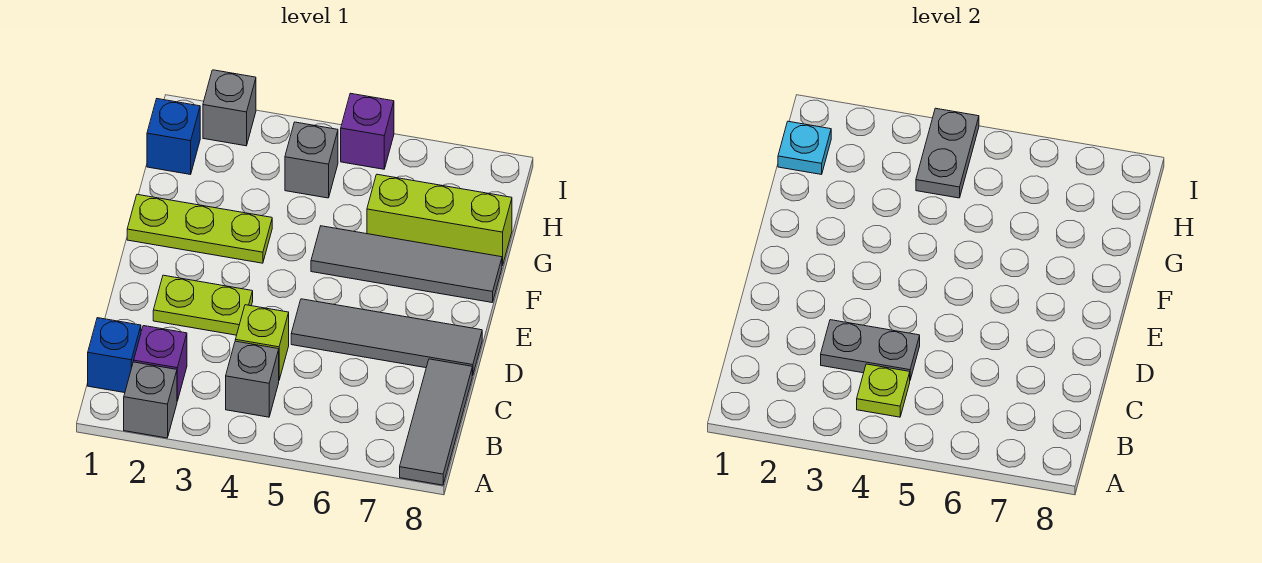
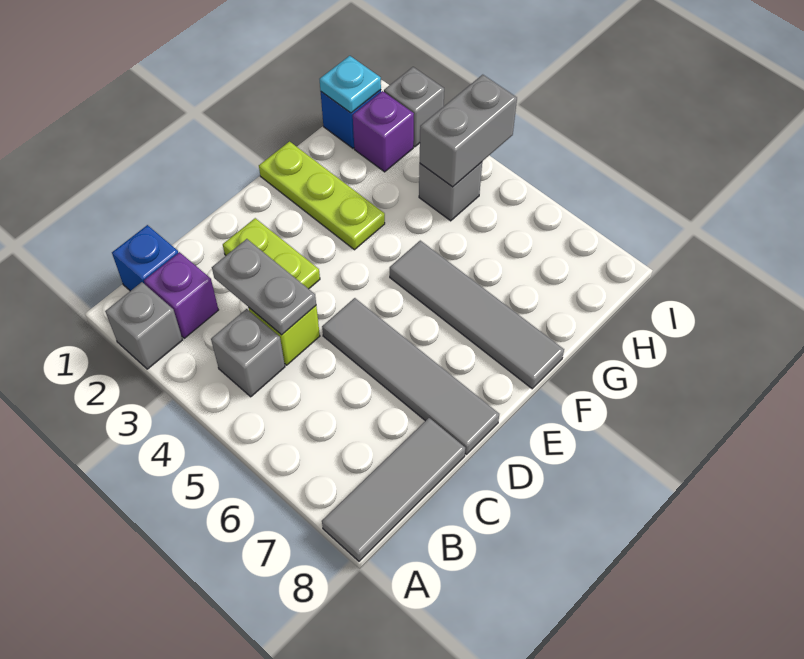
lime 1x1 plate [857,364,910,417] -> none
lime 1x3 brick [367,174,512,266] -> none
grey 1x2 plate [916,108,979,198] -> grey 1x2 brick [420,75,517,187]
purple 1x1 brick [341,93,394,169] -> purple 1x1 brick moved to [353,91,414,172]

